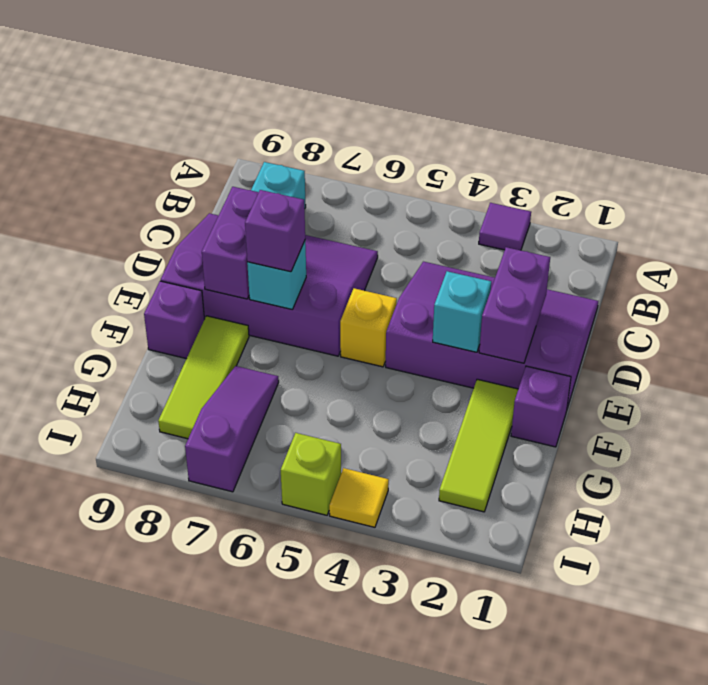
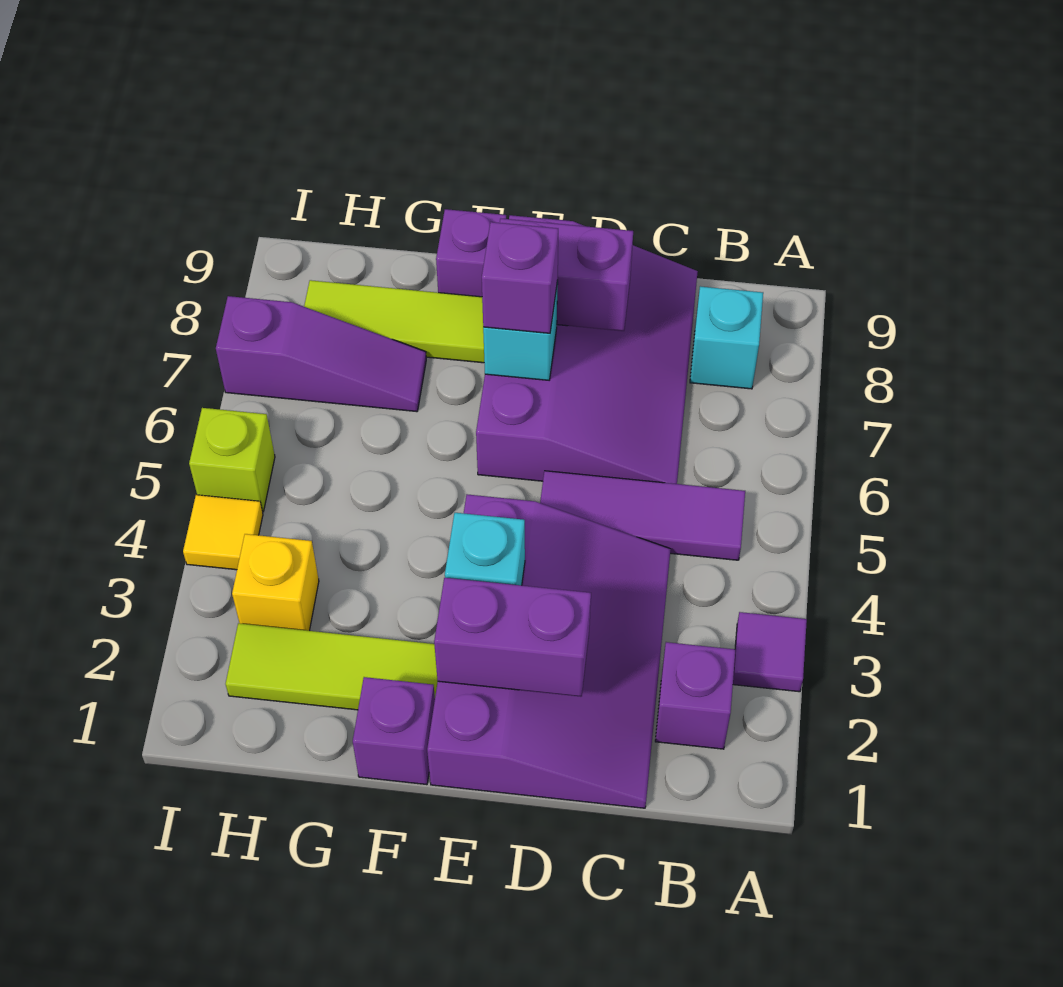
none -> purple 1x1 brick [655,642,735,749]
none -> purple 1x3 tile [540,471,745,560]
yellow 1x1 brick [340,288,397,367] -> yellow 1x1 brick moved to [232,534,319,631]

